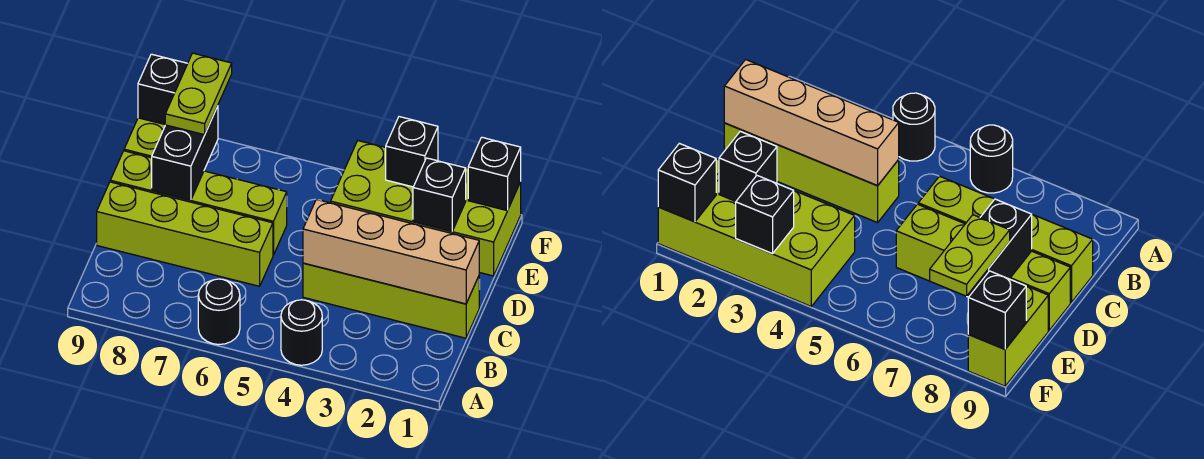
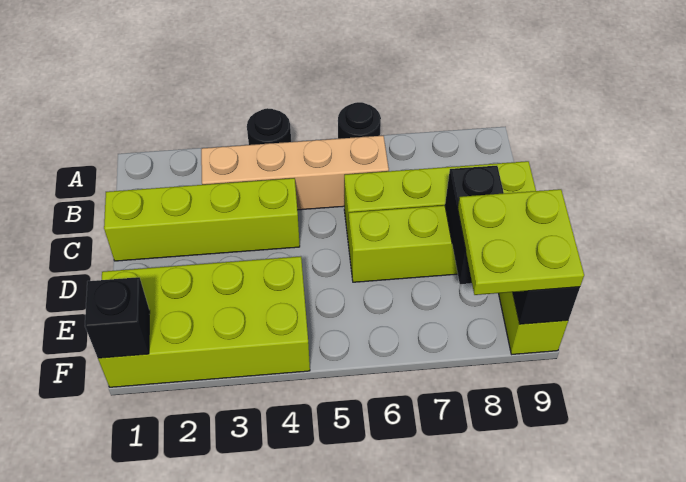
tan 1x4 brick [303,199,479,304] -> tan 1x4 brick moved to [201,136,389,210]
black 1x1 brick [413,158,466,231] -> none
lime 1x2 plate [165,53,232,135] -> lime 2x2 plate [458,189,584,295]
black 1x1 brick [386,117,438,187] -> none

